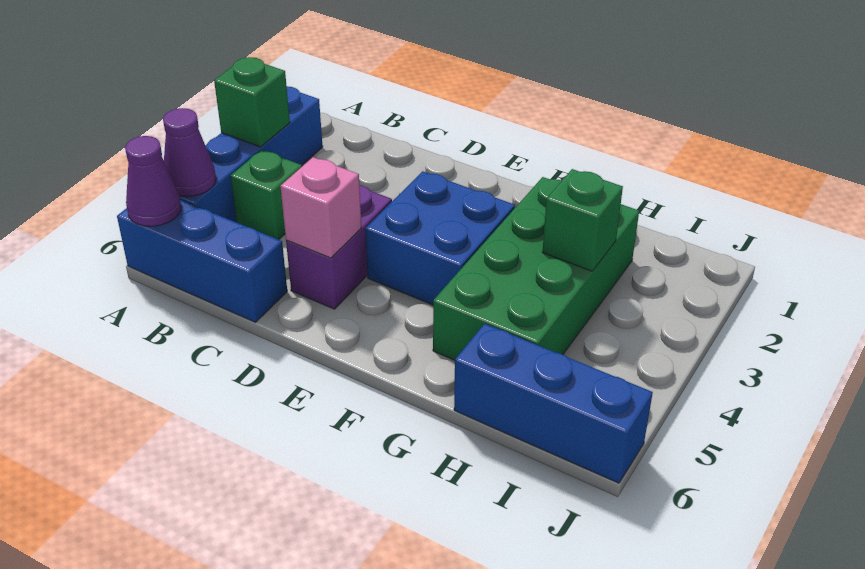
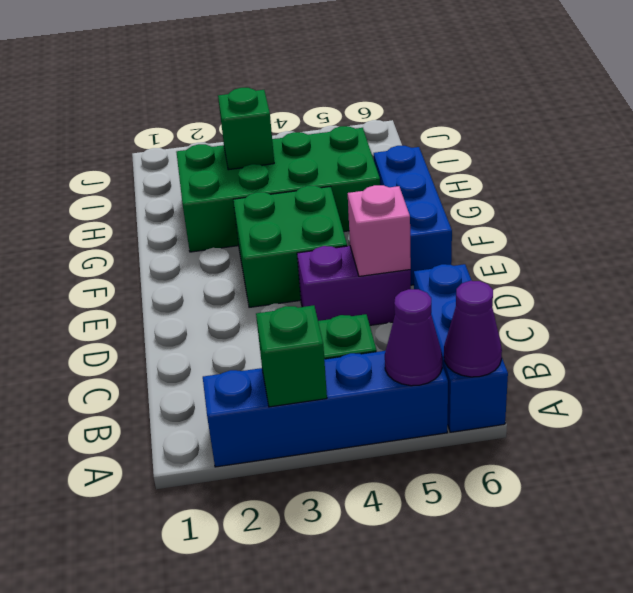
blue 2x2 brick [365,171,515,305] -> green 2x2 brick [233,186,347,307]
blue 1x3 brick [454,324,653,483] -> blue 1x3 brick moved to [374,146,452,285]

